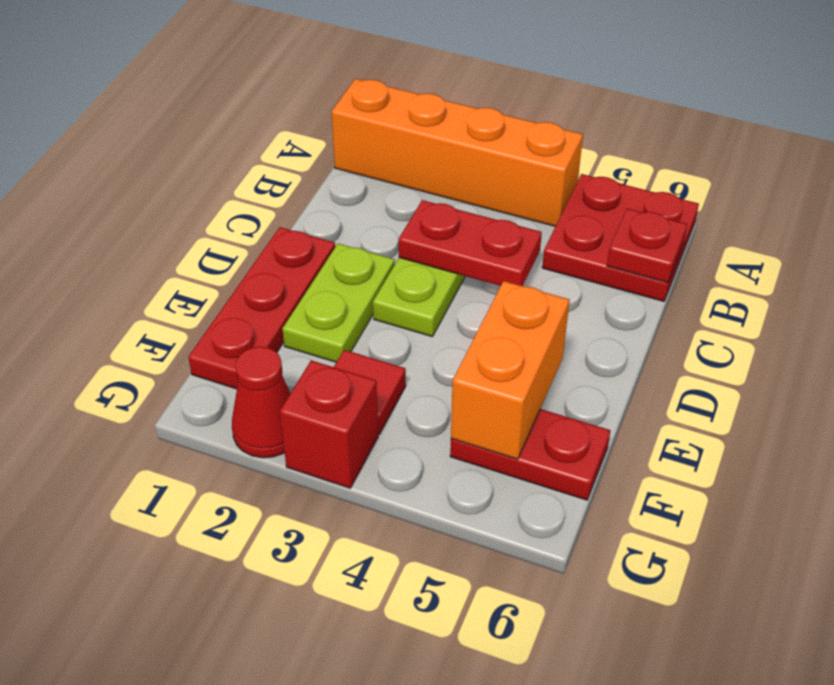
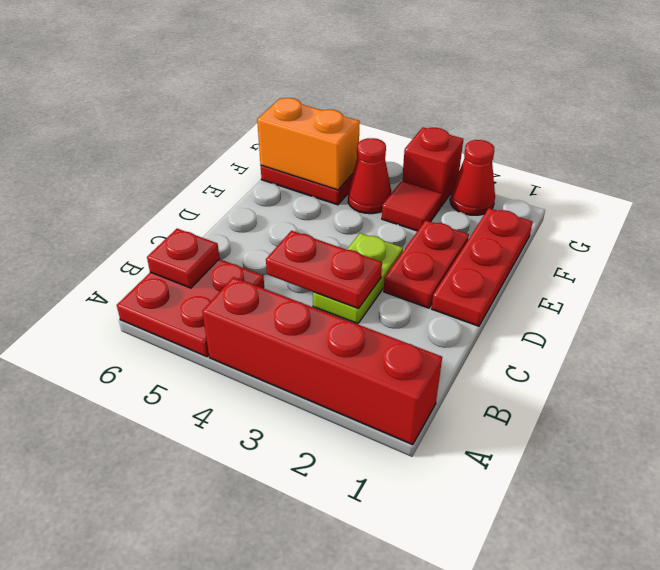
orange 1x4 brick [331,79,583,226] -> red 1x4 brick [202,277,442,445]
lime 1x2 plate [283,244,395,362] -> red 1x2 plate [384,220,469,308]
orange 1x2 brick [451,281,570,459] -> orange 1x2 brick turned to [257,98,360,190]
none -> red 1x1 cone [348,138,391,214]

